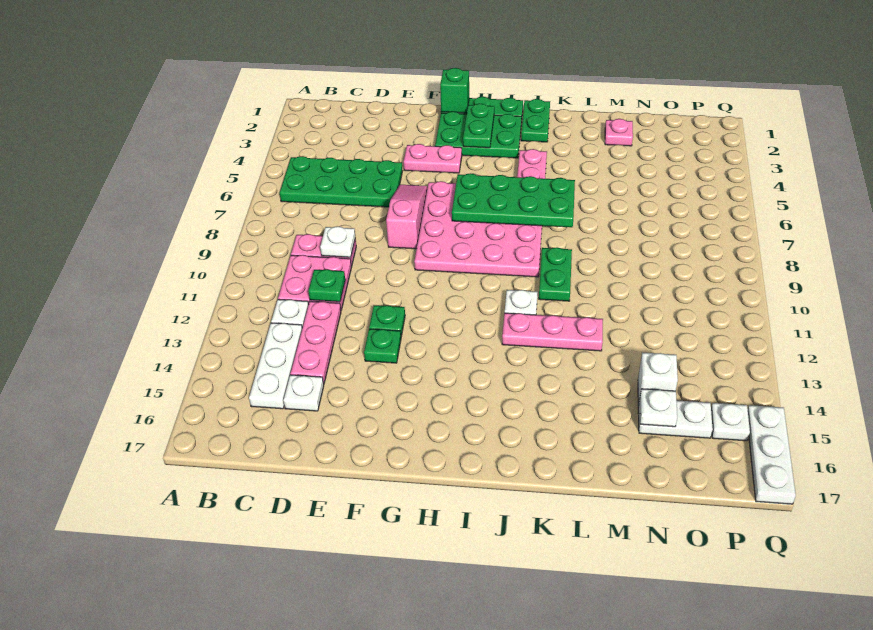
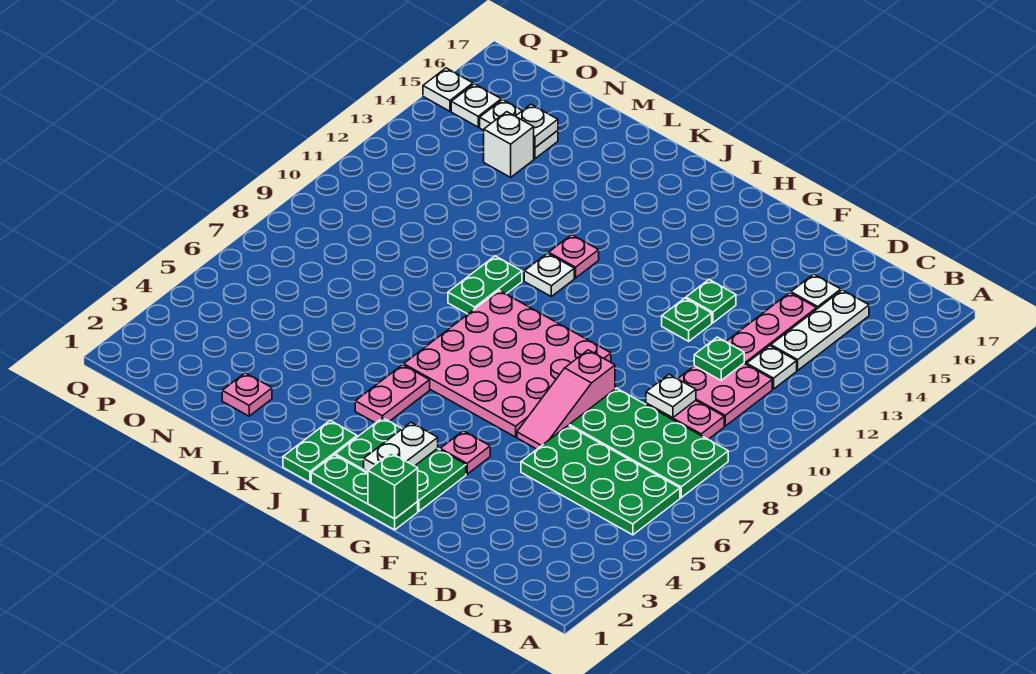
pink 1x2 plate [404,144,462,173] -> pink 1x1 plate [440,431,490,474]
green 1x2 plate [463,104,494,148] -> white 1x2 plate [364,422,438,472]
green 2x4 plate [452,173,575,227] -> green 2x4 plate moved to [569,388,728,498]
pink 1x3 plate [502,313,603,351] -> pink 1x1 plate [549,235,599,278]
white 1x3 plate [748,405,796,504] -> white 1x1 plate [423,68,473,111]

